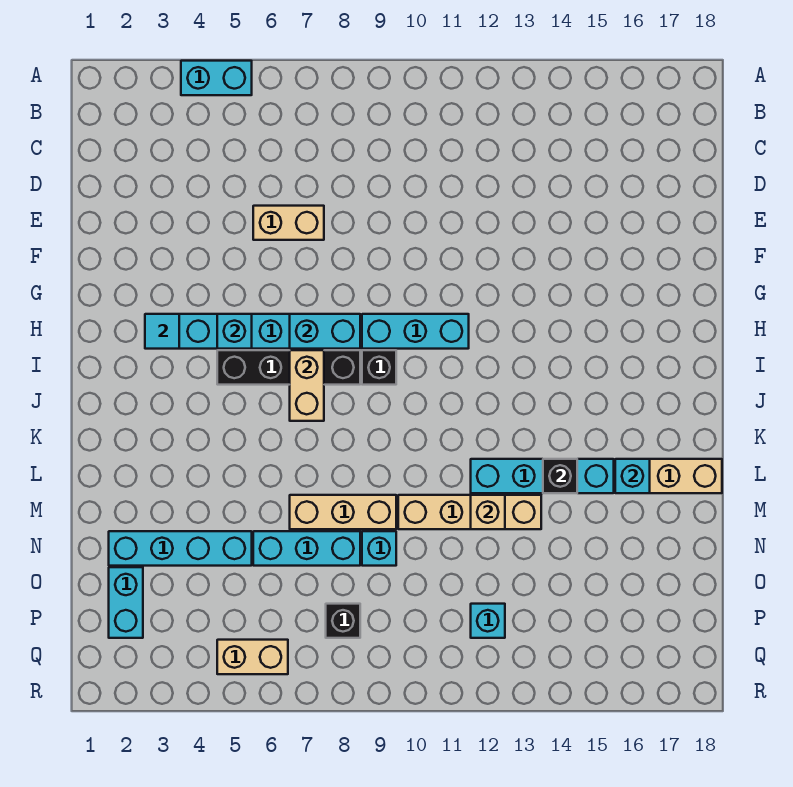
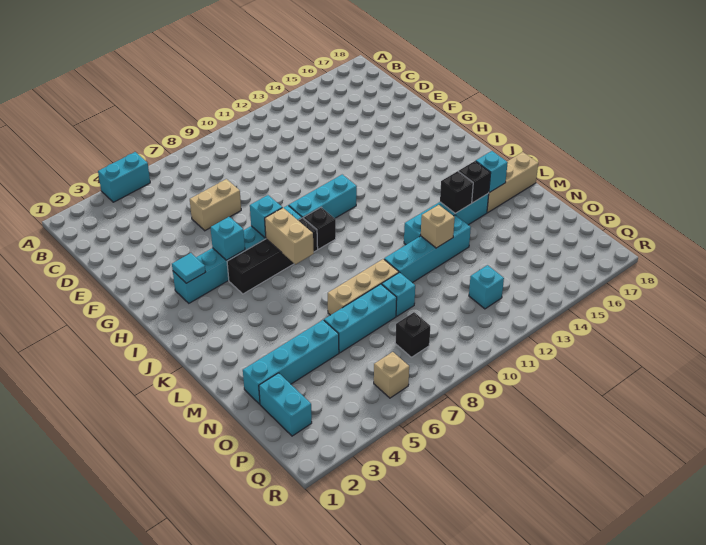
cyan 1x2 brick [290,314,360,349] -> cyan 1x1 brick [250,195,282,238]
none -> black 1x1 brick [459,161,491,203]
tan 1x4 brick [398,495,541,529] -> cyan 1x4 brick [384,215,471,283]
tan 1x2 brick [217,640,288,674] -> tan 1x1 brick [374,352,409,398]

